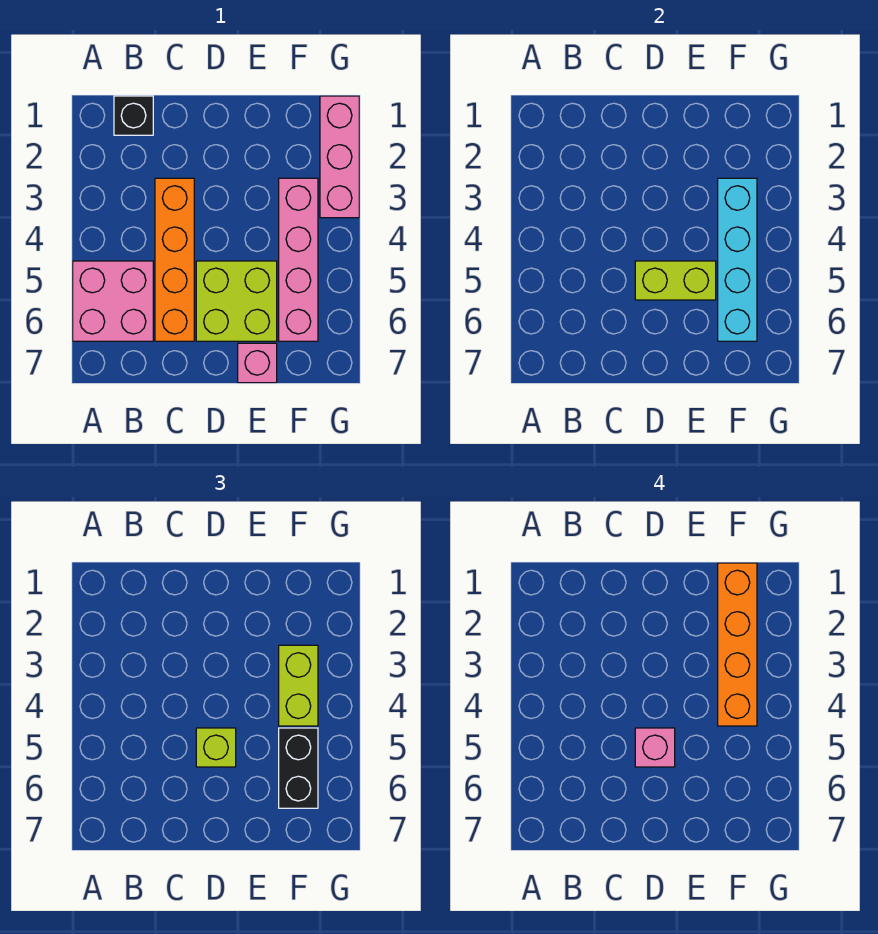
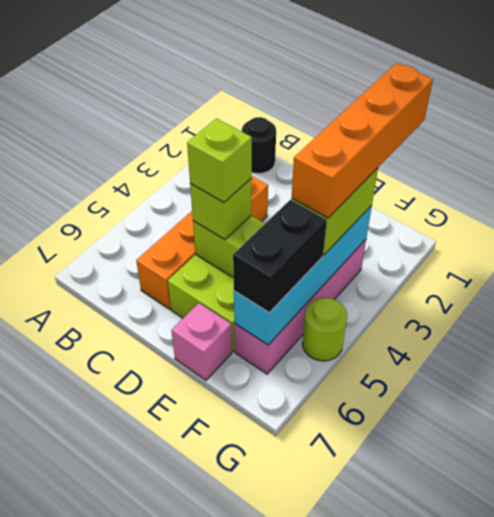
pink 2x2 brick [73,261,153,341] -> none
black 1x1 brick [114,96,153,135] -> black 1x1 round brick [242,117,276,174]
pink 1x1 brick [635,728,675,767] -> lime 1x1 brick [187,119,252,203]
pink 1x3 brick [320,96,359,218] -> none
none -> lime 1x1 round brick [302,298,347,361]

